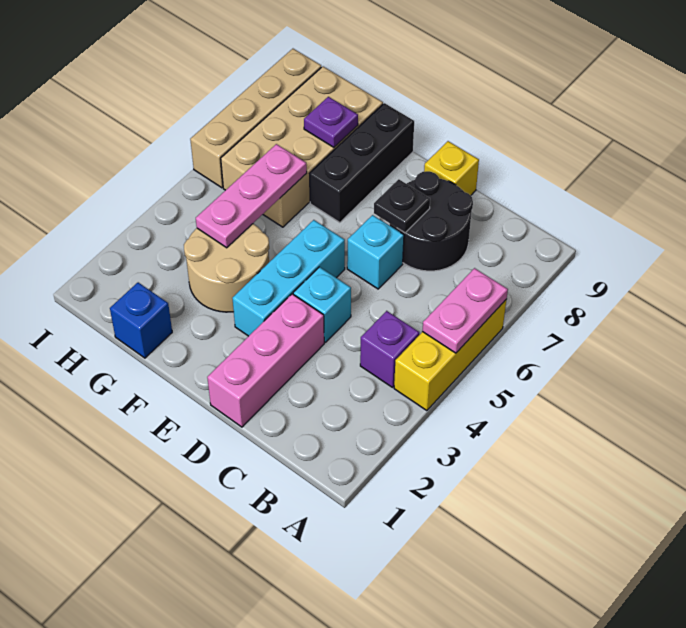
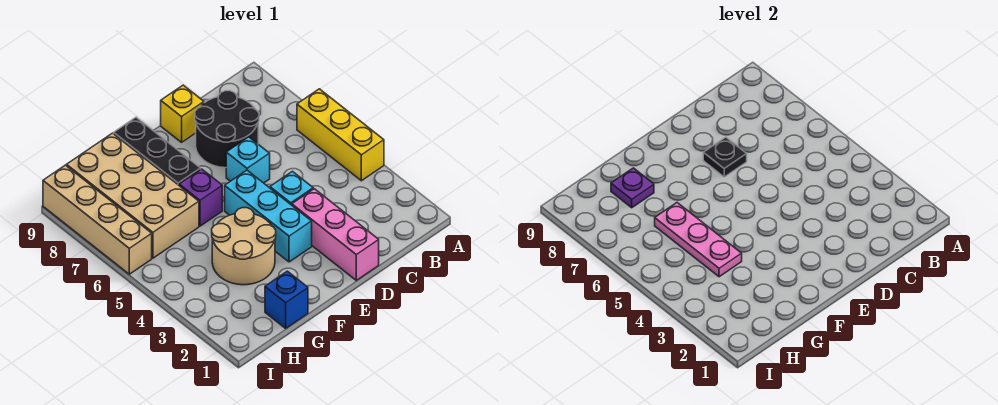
pink 1x2 plate [422,268,508,353] -> none
purple 1x1 brick [360,311,419,387] -> purple 1x1 brick moved to [179,169,222,226]

